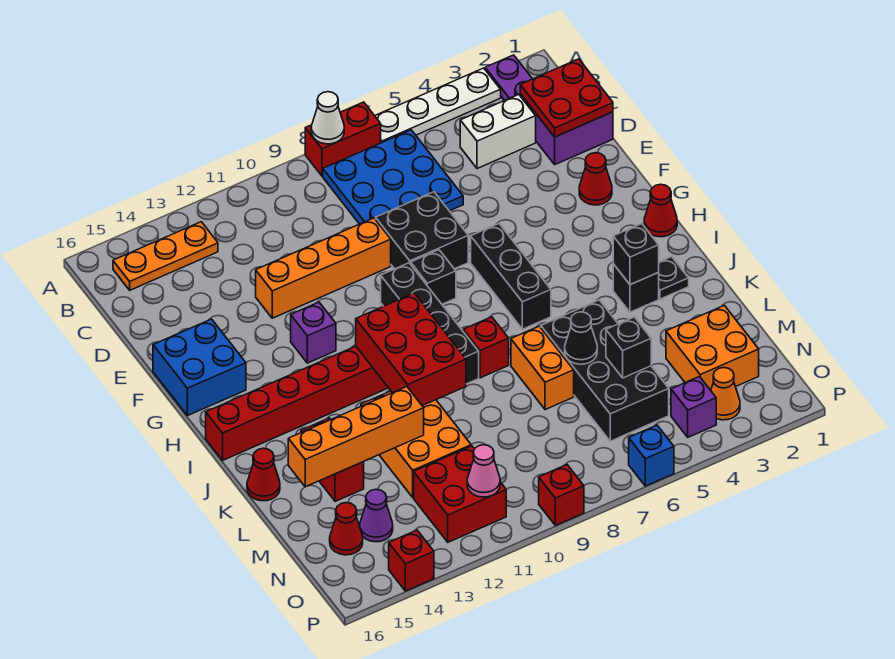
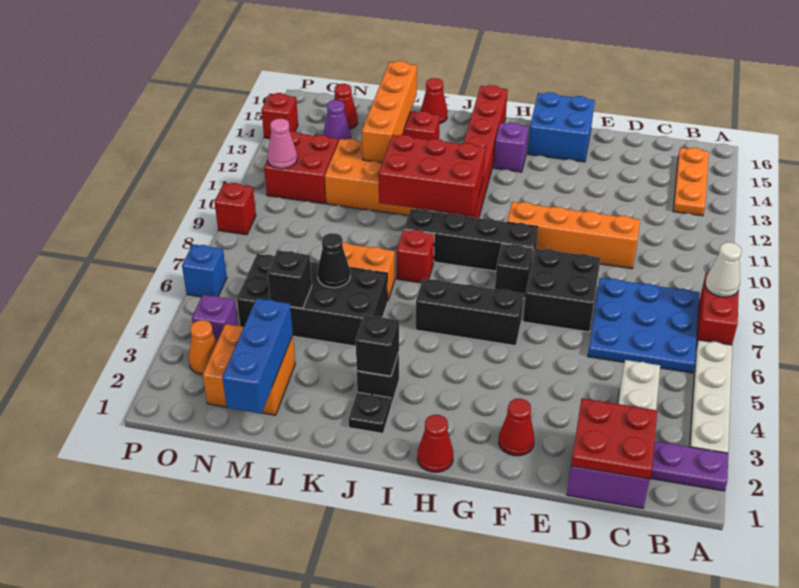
orange 1x4 brick [256,218,391,318] -> orange 1x4 brick turned to [507,202,640,269]
purple 1x1 brick [291,302,336,363] -> purple 1x1 brick moved to [494,123,528,172]
none -> blue 1x3 brick [222,298,293,414]

